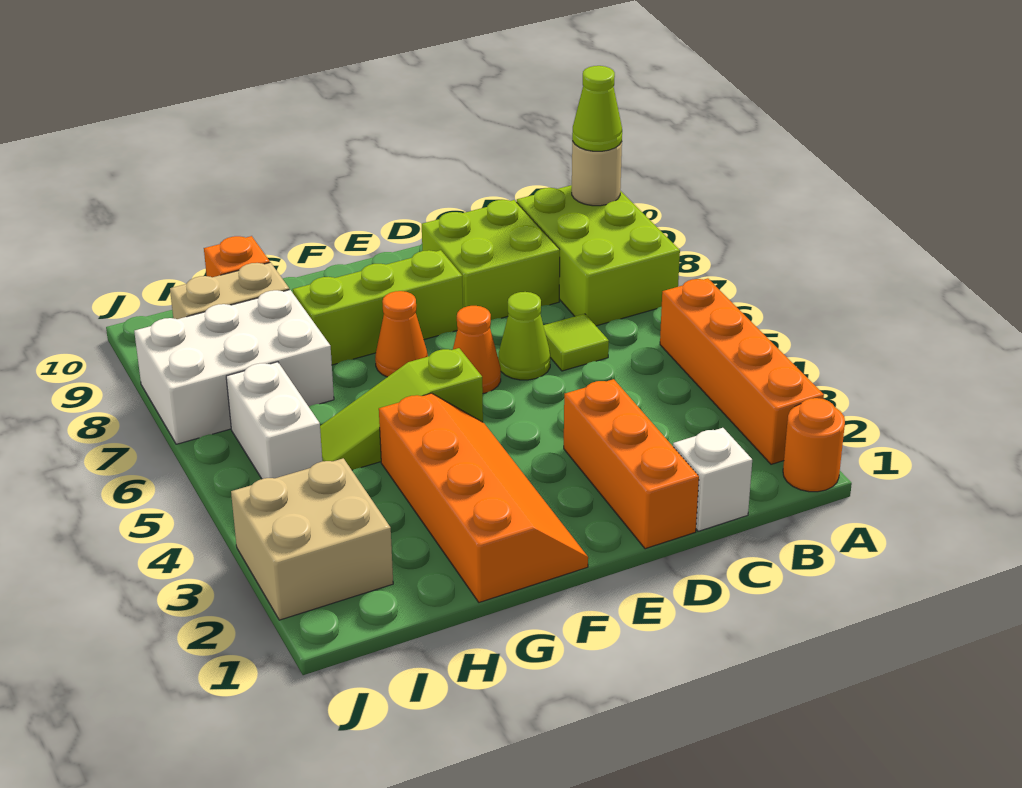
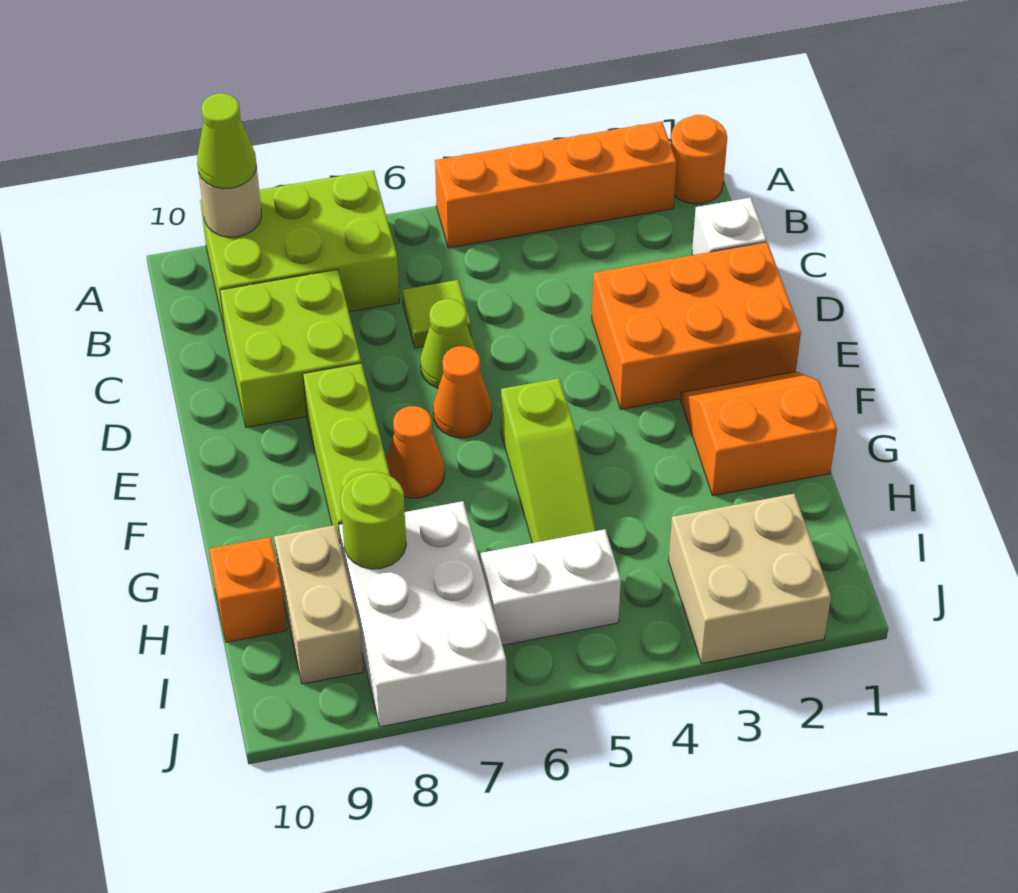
orange 1x3 brick [564,379,699,549] -> orange 2x3 brick [592,242,801,409]
orange 2x4 slope [379,393,588,602] -> orange 2x2 slope [681,372,837,496]
none -> lime 1x1 round brick [340,472,406,569]

